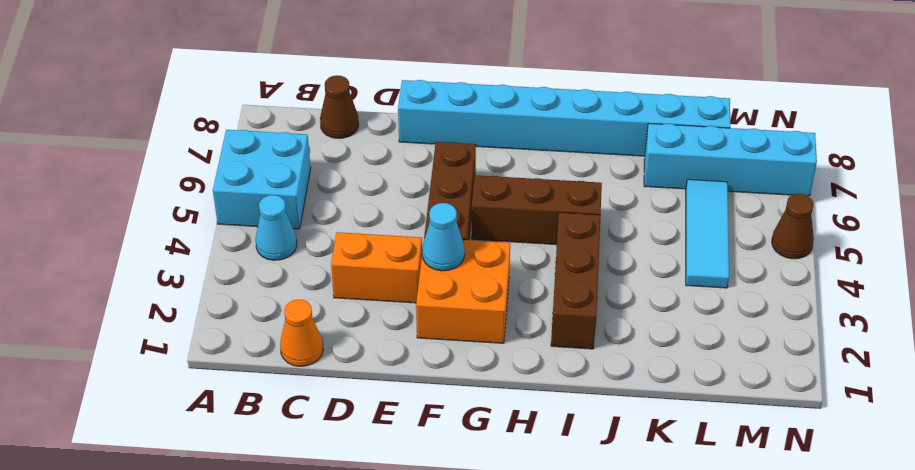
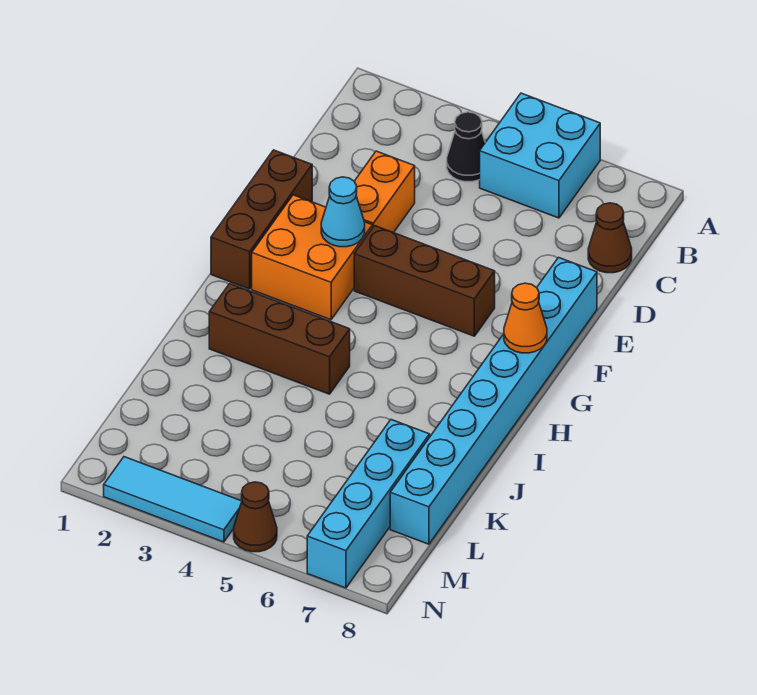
cyan 1x1 cone [256,195,297,260] -> black 1x1 cone [447,112,485,182]
orange 1x1 cone [280,300,323,366] -> orange 1x1 cone moved to [504,283,547,353]
brown 1x3 brick [471,175,602,245] -> brown 1x3 brick moved to [211,150,312,289]
cyan 1x3 tile [686,180,729,288] -> cyan 1x3 tile moved to [104,457,242,542]

